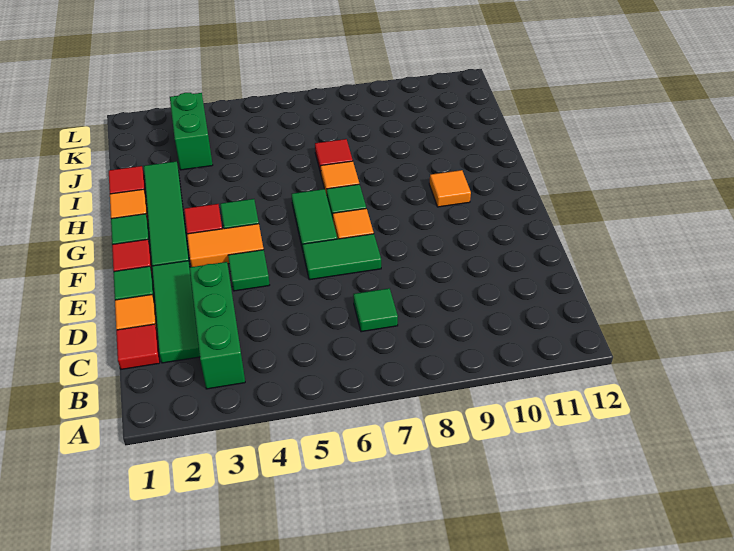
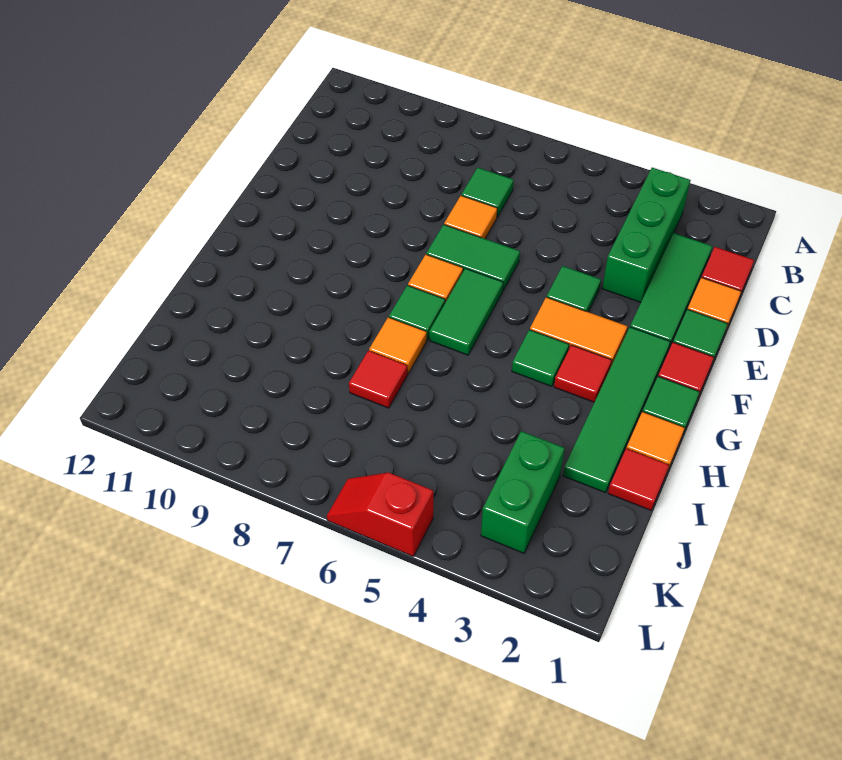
orange 1x1 tile [429,170,471,207] -> orange 1x1 tile moved to [444,196,497,239]
none -> red 1x2 slope [327,473,433,556]

